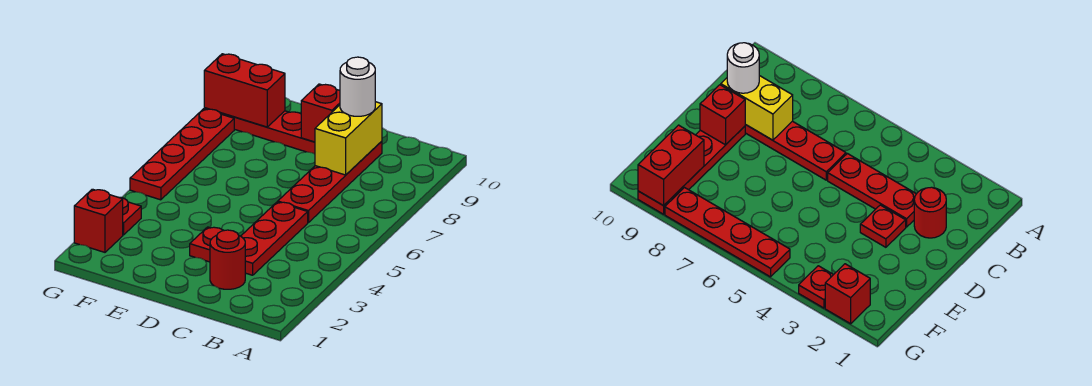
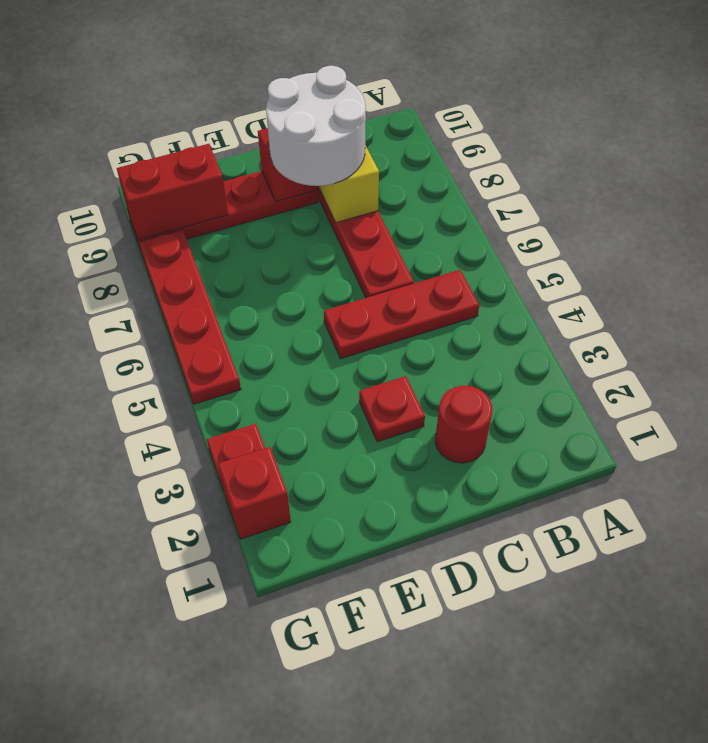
red 1x3 plate [241,202,308,275] -> red 1x3 plate turned to [324,270,479,359]
white 1x1 round brick [340,57,375,116] -> white 2x2 round brick [266,66,366,186]

